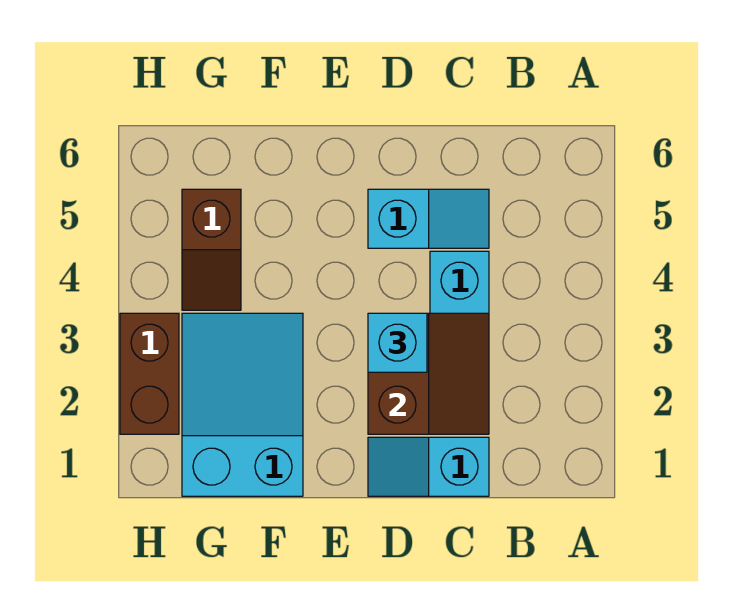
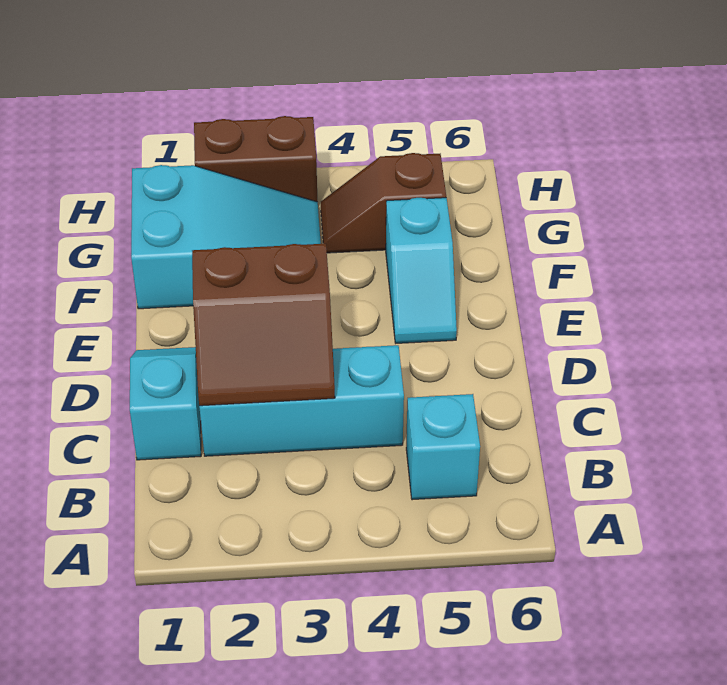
cyan 1x2 slope [368,189,489,248] -> cyan 1x2 slope moved to [386,198,457,343]
cyan 1x1 brick [368,313,427,372] -> cyan 1x1 brick moved to [406,394,480,500]

